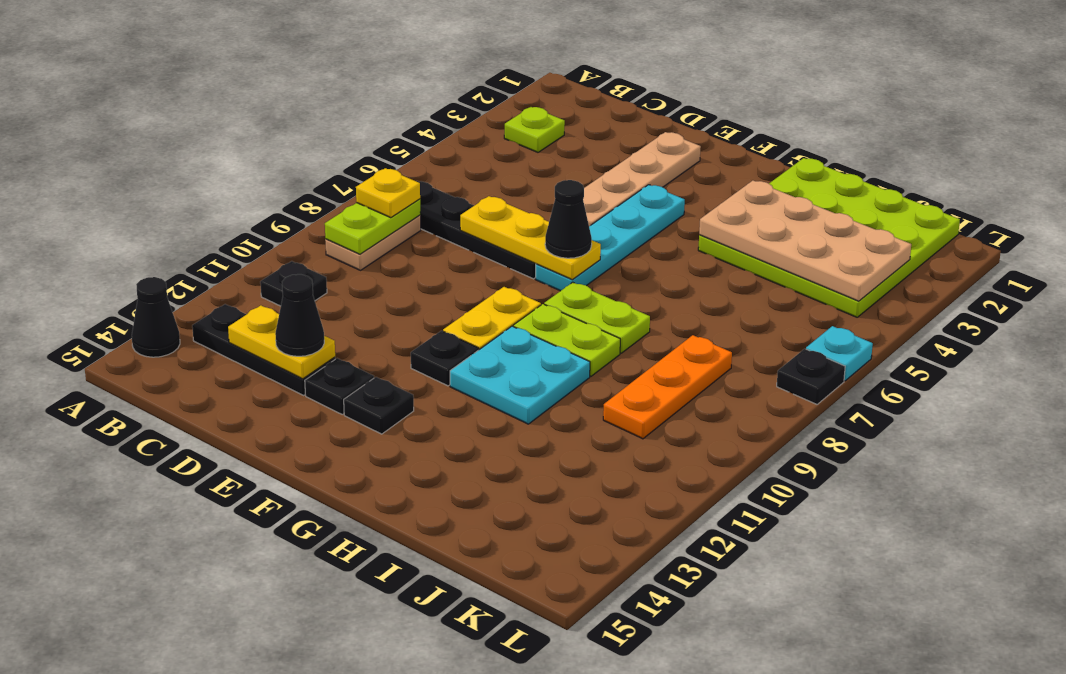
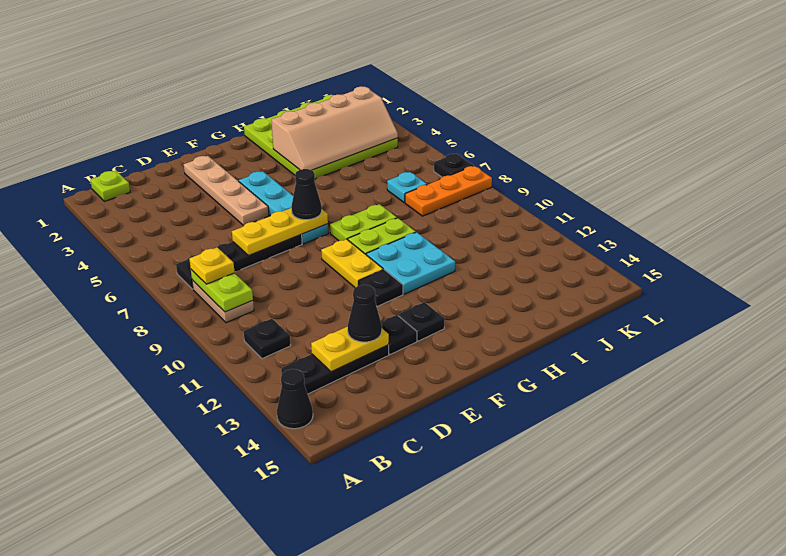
lime 1x1 plate [504,107,565,152] -> lime 1x1 plate moved to [90,171,130,201]
tan 2x4 plate [699,181,911,301] -> tan 2x4 slope [271,86,398,170]
orange 1x3 plate [603,335,732,439] -> orange 1x3 plate turned to [405,166,492,216]
cyan 1x1 plate [806,326,873,381] -> cyan 1x1 plate moved to [387,172,427,203]

